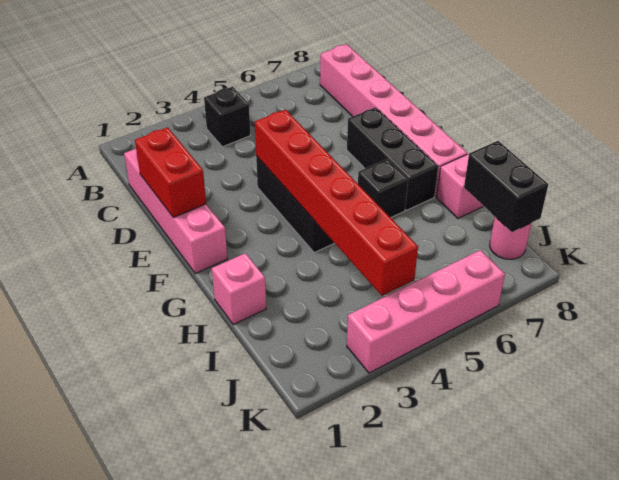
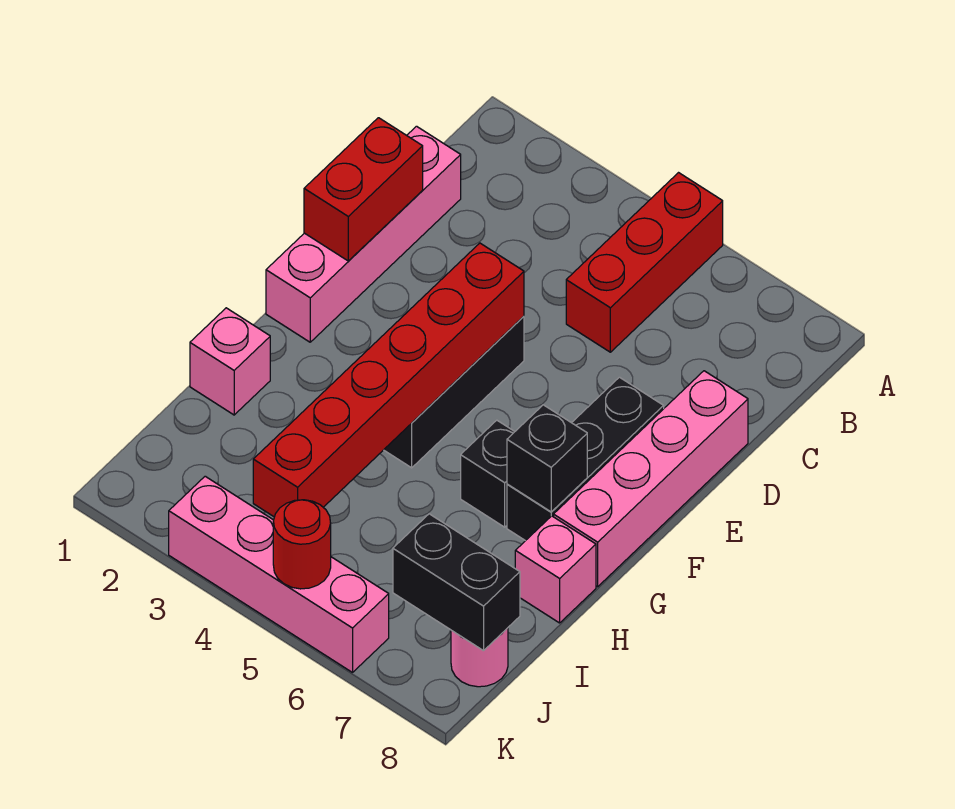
none -> red 1x3 brick [566,173,723,352]
black 1x1 brick [204,87,250,147] -> black 1x1 brick moved to [507,405,587,512]
pink 1x6 brick [320,44,467,197] -> pink 1x4 brick [554,371,748,587]
black 1x2 brick [464,141,548,232] -> black 1x2 brick turned to [393,514,520,651]
none -> red 1x1 round brick [273,500,331,589]

